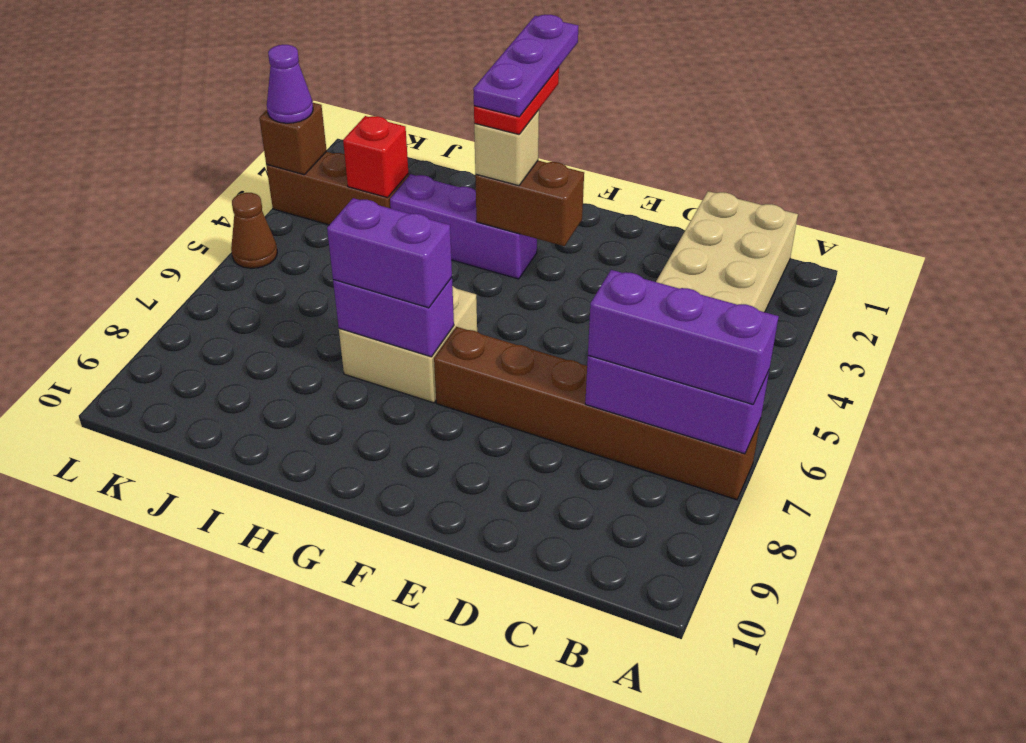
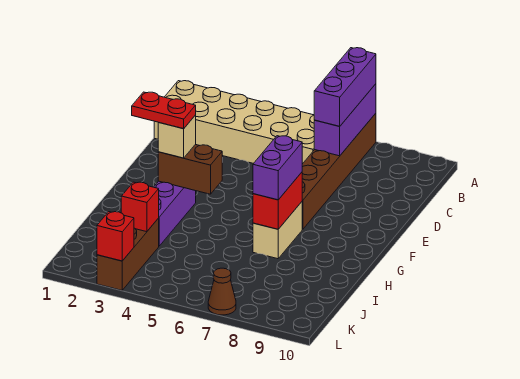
brown 1x2 brick [475,161,584,246] -> brown 1x2 brick turned to [158,144,222,194]
purple 1x3 plate [473,15,578,117] -> none
tan 2x2 brick [339,286,477,403] -> tan 1x2 brick [253,202,302,259]
purple 1x2 brick [333,277,454,357] -> red 1x2 brick [253,172,302,229]
brown 1x1 brick [259,102,327,175] -> red 1x1 brick [97,212,134,261]
purple 1x1 cone [267,45,313,123] -> none
brown 1x1 cone [231,193,277,268] -> brown 1x1 cone moved to [208,268,236,315]

